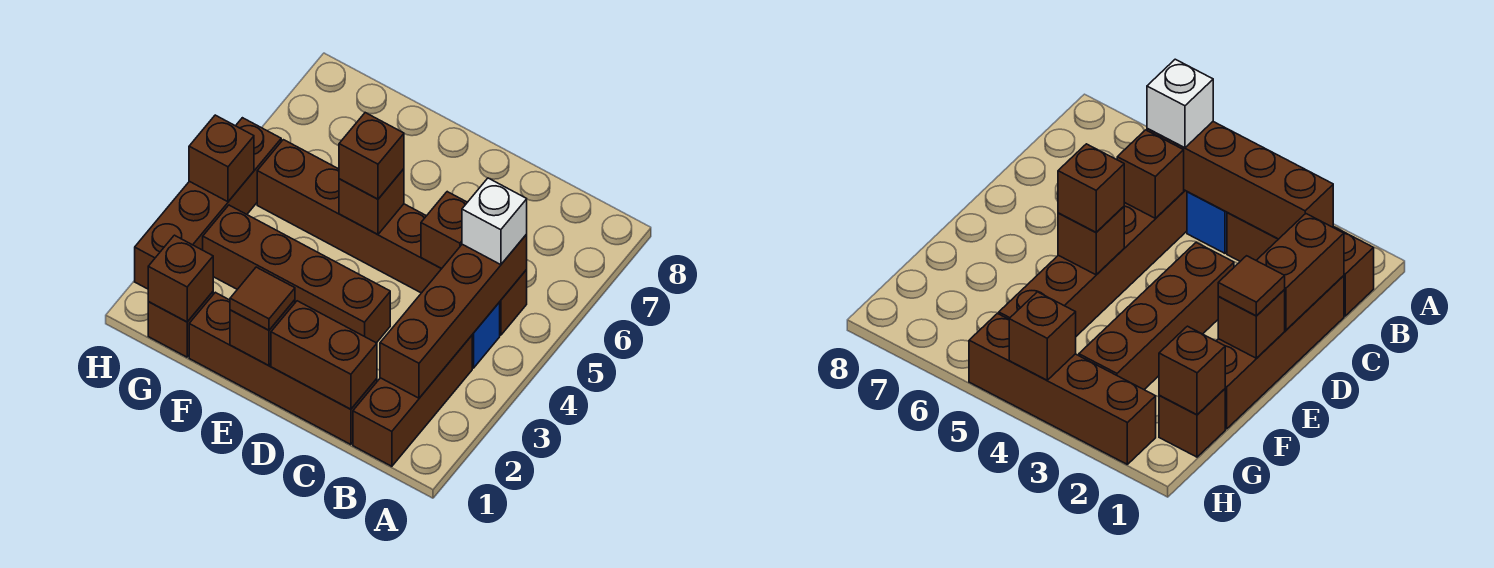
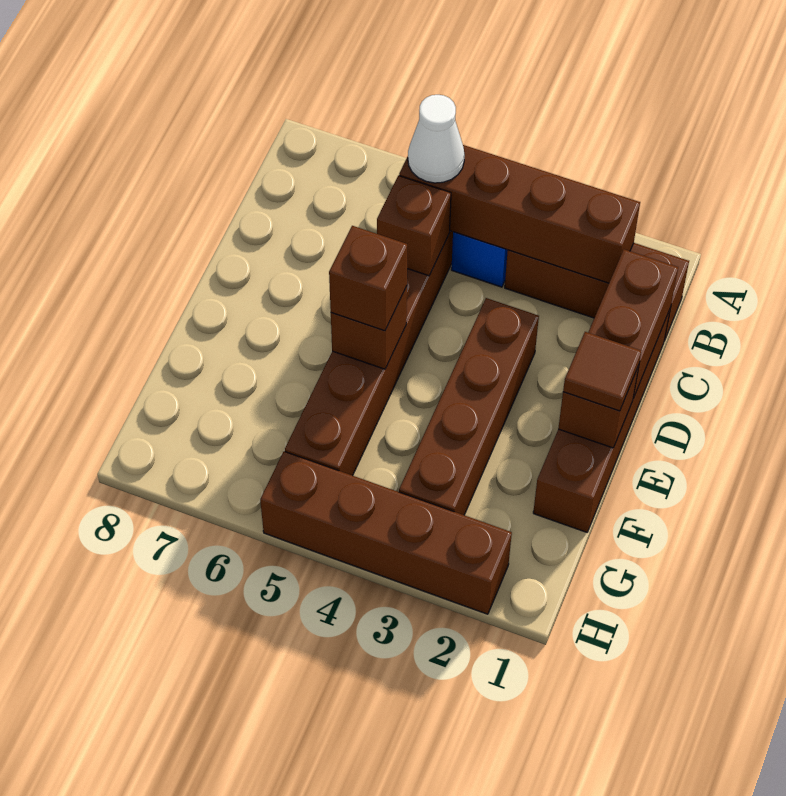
white 1x1 brick [462,178,527,265] -> white 1x1 cone [408,95,465,183]
brown 1x1 brick [148,292,213,357] -> none
brown 1x1 brick [148,235,213,322] -> none
brown 1x1 brick [189,115,254,202] -> none

